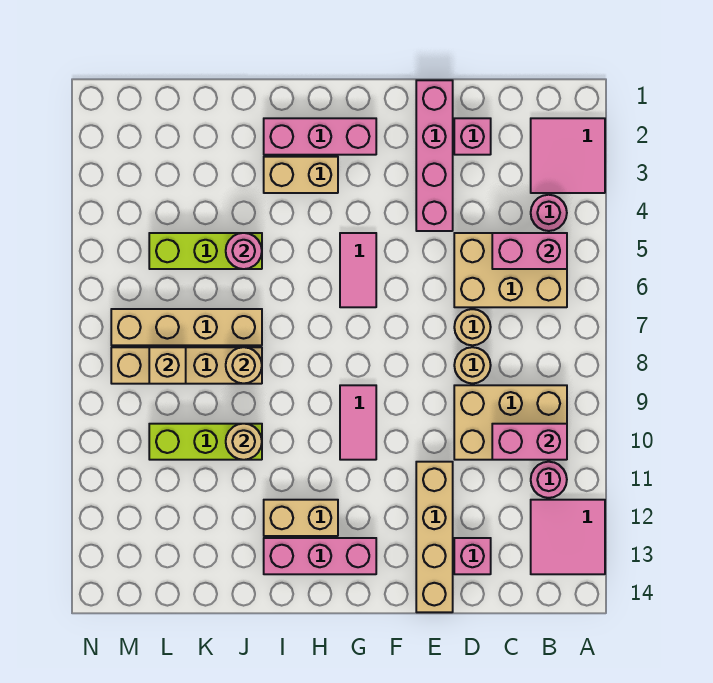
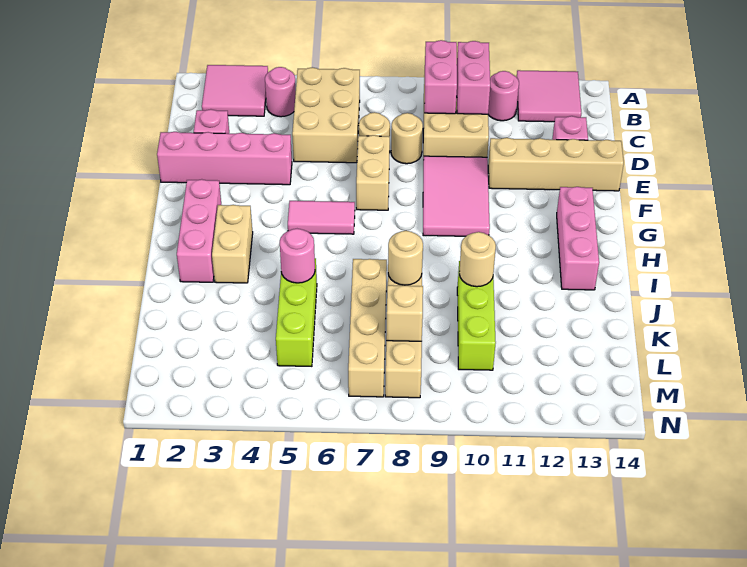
pink 1x2 brick [492,233,567,269] -> pink 1x2 brick moved to [424,40,457,114]
pink 1x2 tile [340,385,376,460] -> pink 2x3 tile [423,156,490,236]
tan 1x2 brick [264,500,338,536] -> tan 1x2 brick moved to [356,135,390,210]

